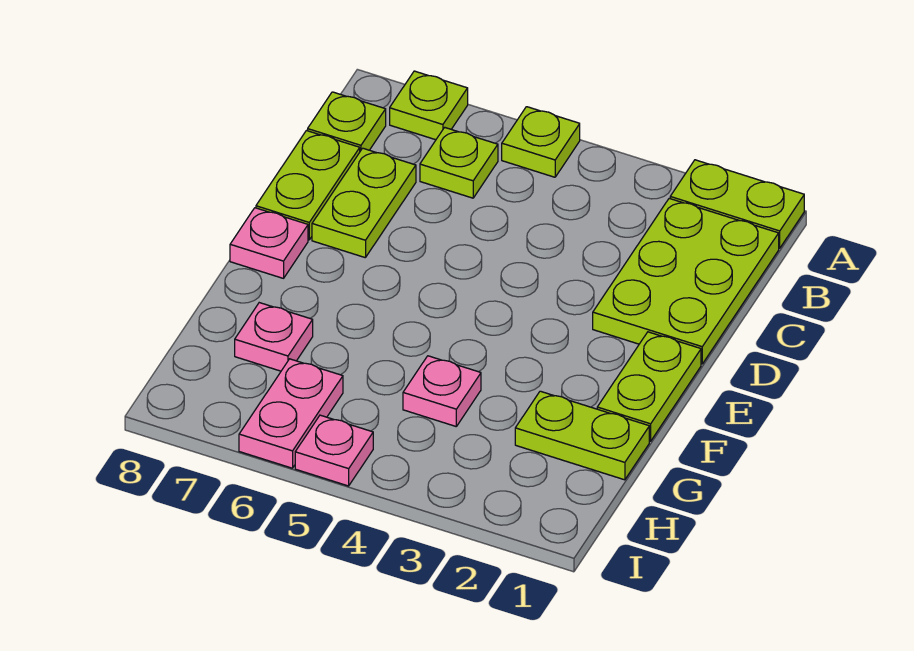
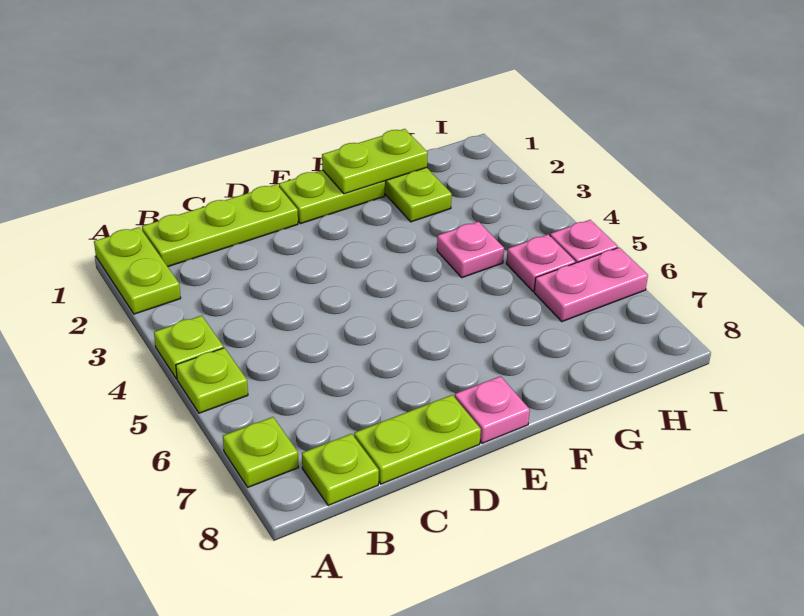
lime 2x3 plate [593,198,779,364] -> lime 1x3 plate [142,184,298,267]
lime 1x1 plate [420,127,498,198] -> lime 1x1 plate moved to [154,316,224,379]
lime 1x2 plate [312,148,416,258] -> lime 1x2 plate moved to [322,129,428,194]
pink 1x1 plate [235,303,313,371] -> pink 1x1 plate moved to [506,234,575,291]

